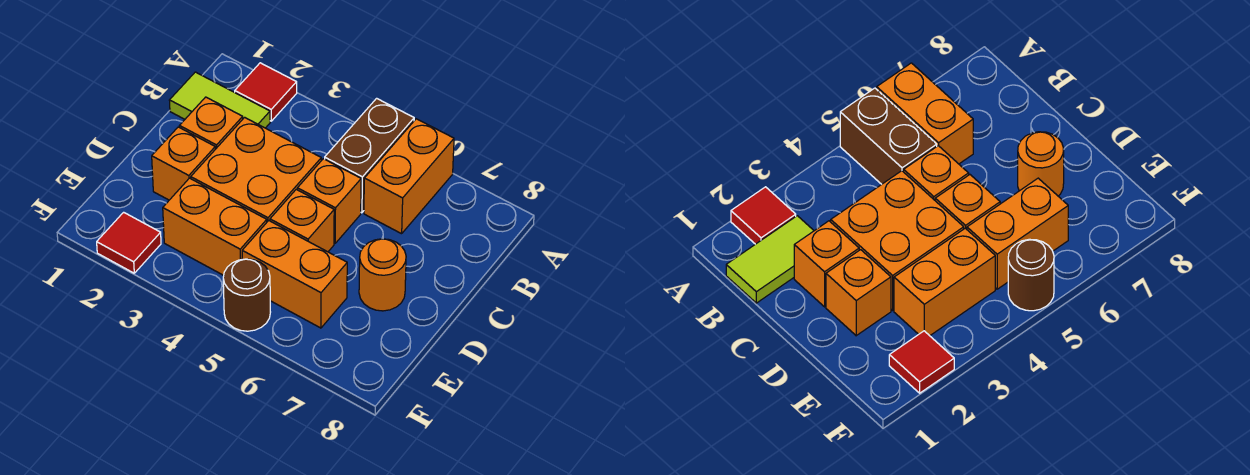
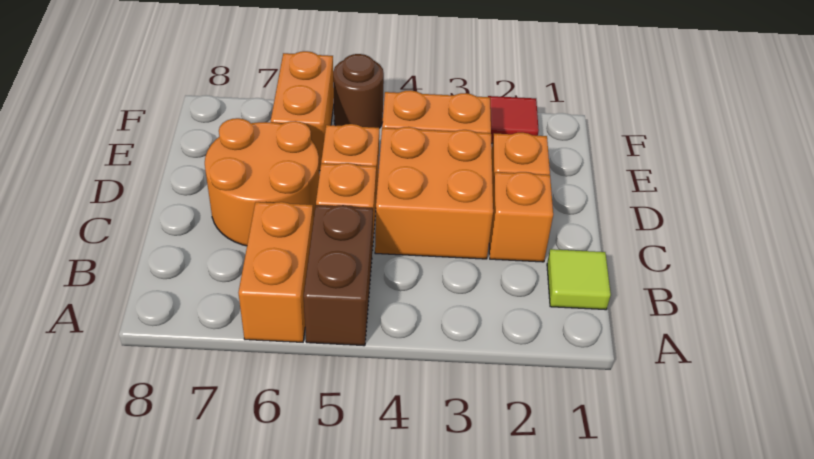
red 1x1 tile [235,63,297,121] -> none
lime 1x2 tile [169,72,270,128] -> lime 1x1 tile [547,249,611,310]
orange 1x1 round brick [359,239,406,311] -> orange 2x2 round brick [205,118,319,246]
orange 1x2 brick [242,221,347,328] -> orange 1x2 brick turned to [271,51,334,171]

